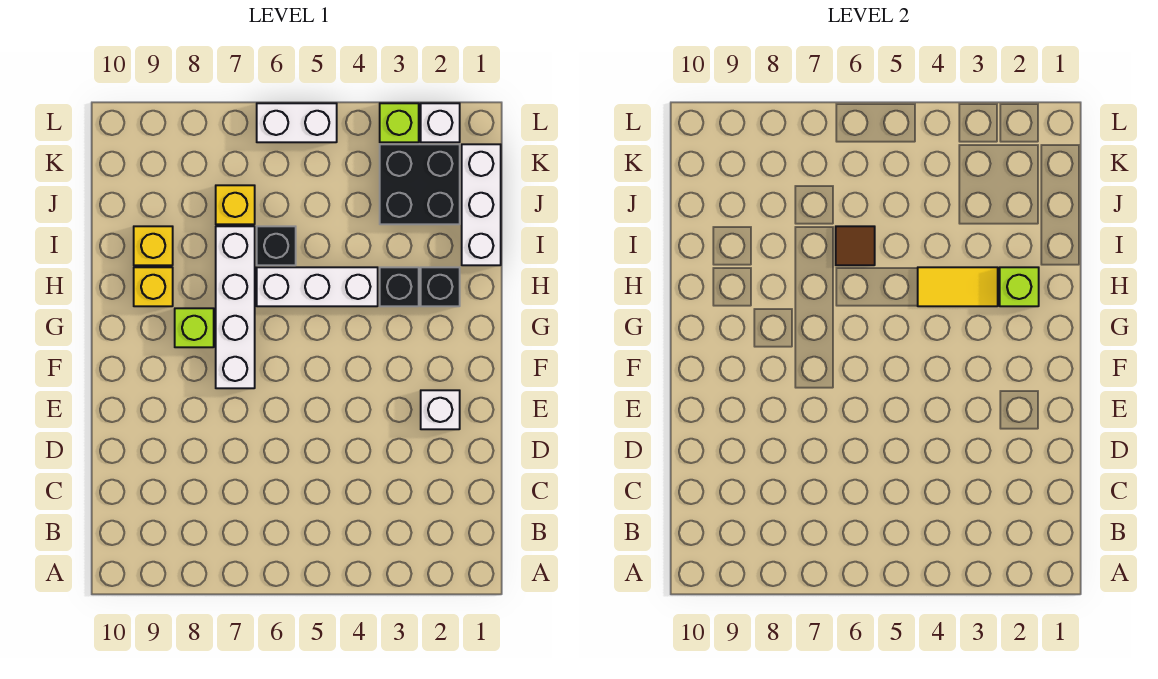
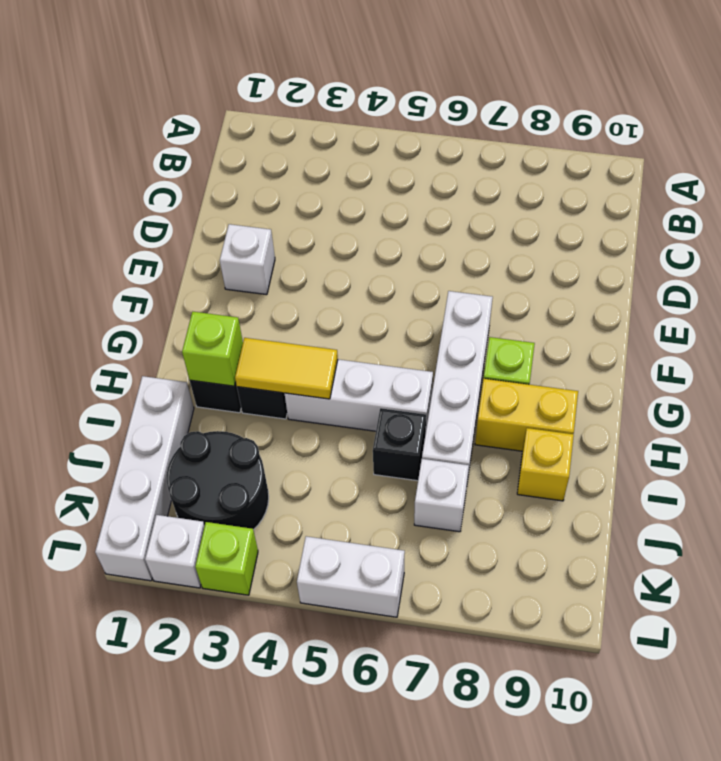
yellow 1x1 brick [134,267,173,306] -> yellow 1x2 brick [475,379,578,451]
white 1x3 brick [462,144,501,265] -> white 1x4 brick [95,376,194,581]
brown 1x1 tile [836,226,875,265] -> none
black 2x2 brick [380,144,460,224] -> black 2x2 round brick [167,431,269,530]
yellow 1x1 brick [216,185,255,224] -> white 1x1 brick [414,459,469,532]

